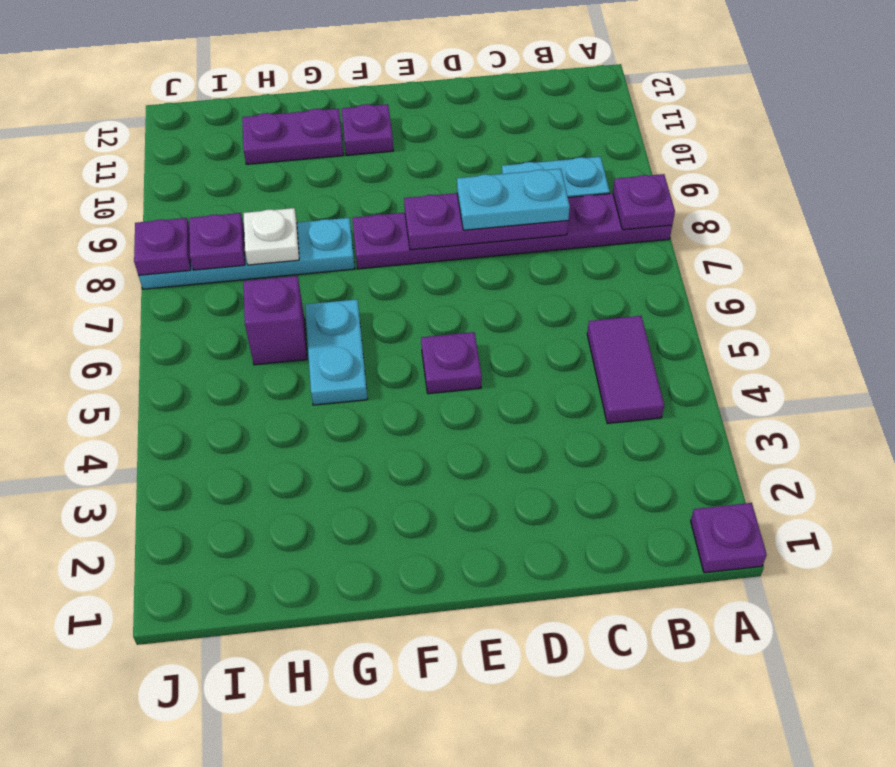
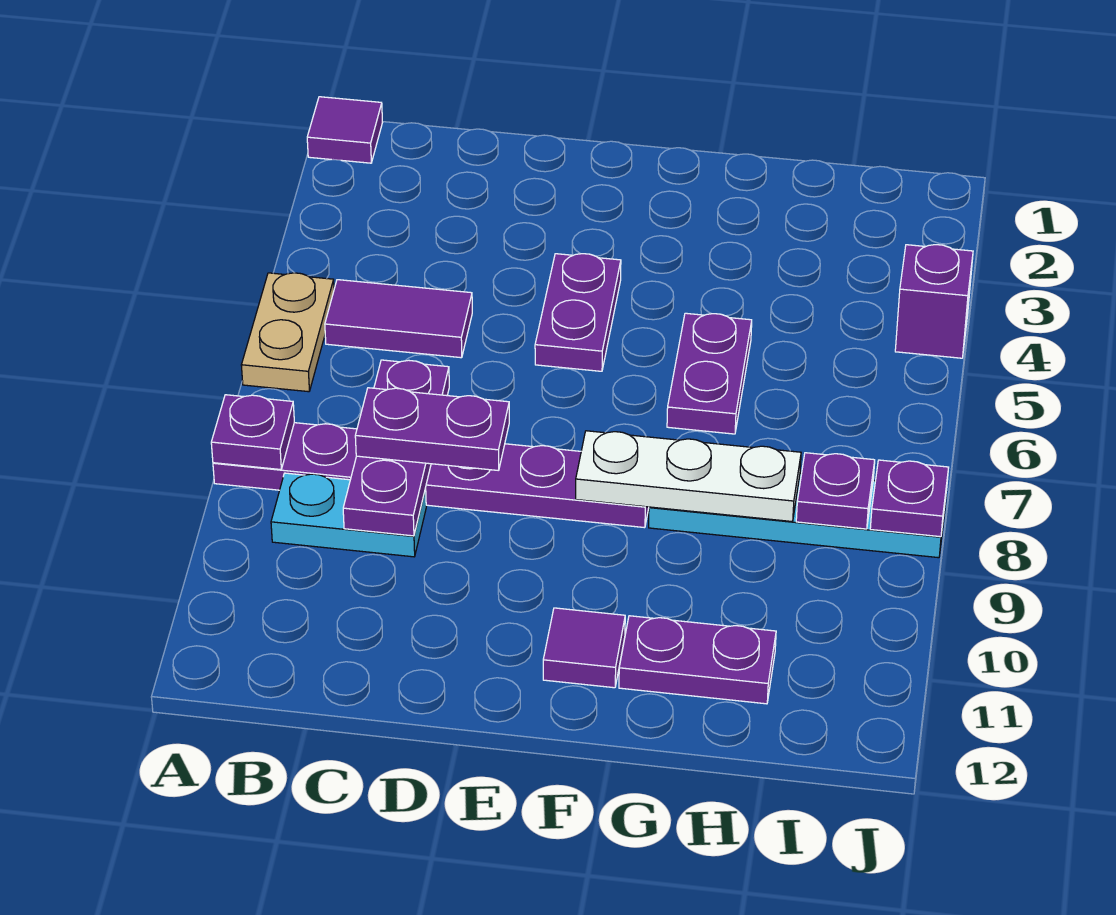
purple 1x1 plate [691,503,767,573] -> purple 1x1 tile [307,97,382,163]
none -> tan 1x2 plate [241,273,334,392]
purple 1x2 tile [587,316,664,424] -> purple 1x2 tile turned to [325,280,472,358]
purple 1x3 plate [404,193,568,250] -> purple 1x3 plate turned to [343,360,449,536]
cyan 1x2 plate [457,169,570,230] -> purple 1x2 plate [355,388,509,471]
purple 1x1 plate [421,332,482,394] -> purple 1x2 plate [535,254,621,371]
purple 1x1 plate [342,104,393,155] -> purple 1x1 tile [543,608,625,688]
cyan 1x2 plate [305,299,368,405] -> purple 1x2 plate [667,313,752,434]
purple 1x1 brick [243,276,307,365] -> purple 1x1 brick moved to [895,245,973,358]
white 1x1 plate [244,208,299,265] -> white 1x3 plate [576,431,801,521]

